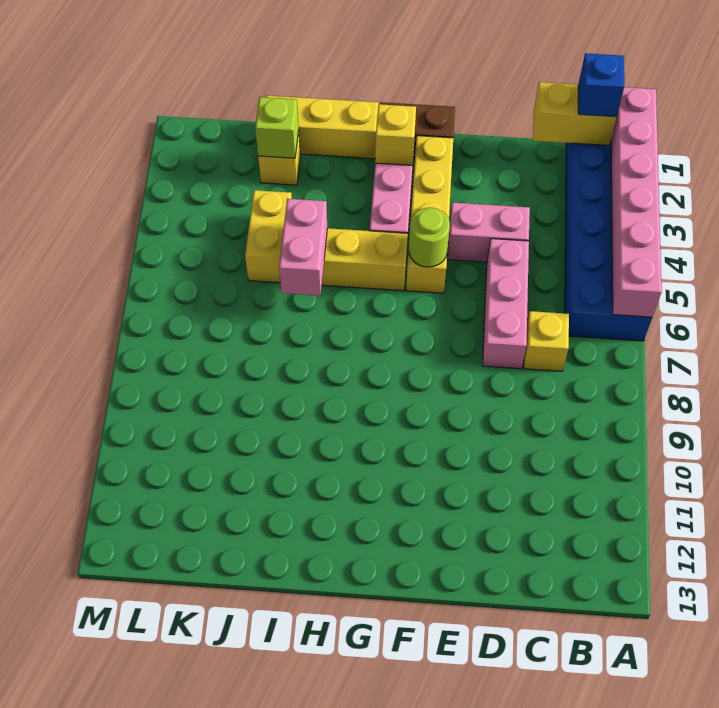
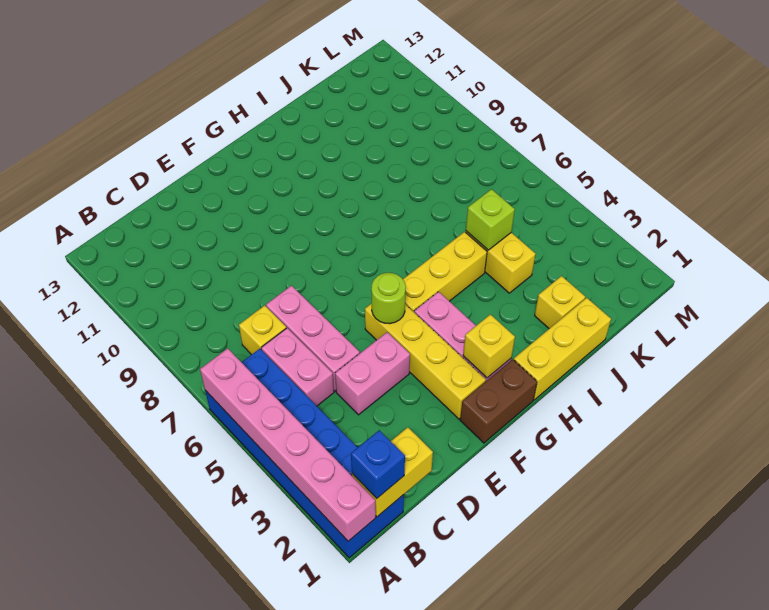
pink 1x2 brick [279,199,327,296] -> pink 1x2 brick moved to [261,328,334,406]
lime 1x1 brick [255,97,299,158] -> lime 1x1 brick moved to [466,189,515,250]

